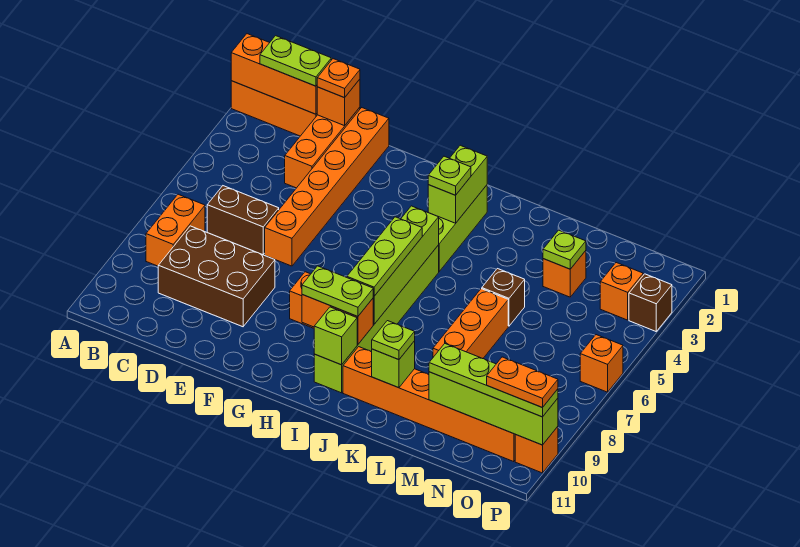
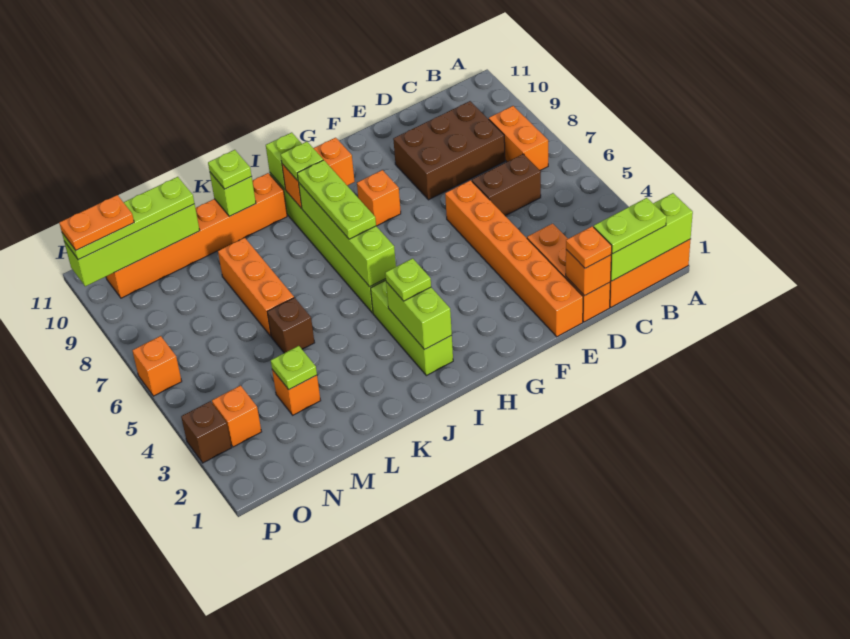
orange 1x3 brick [231,34,317,114] -> lime 1x3 brick [611,193,693,281]
lime 1x2 plate [302,266,373,316] -> lime 1x1 plate [281,142,323,181]
orange 1x1 brick [515,427,558,473] -> none

